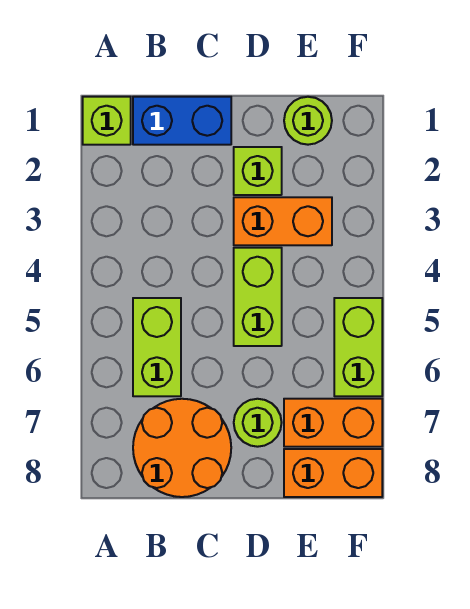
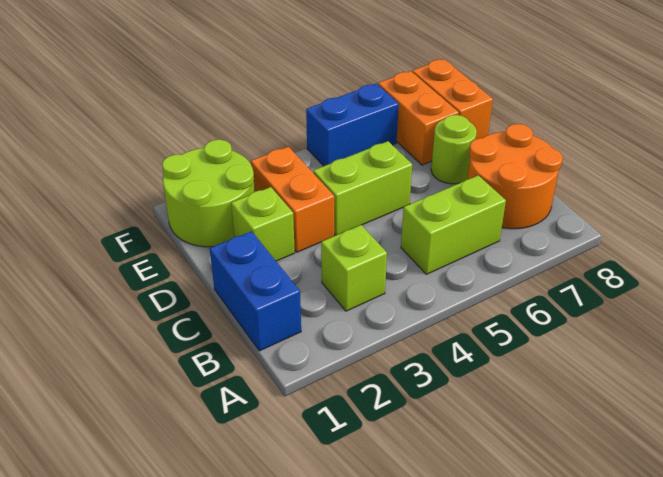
lime 1x1 brick [83,97,131,145] -> lime 1x1 brick moved to [321,225,387,311]
lime 1x1 round brick [284,97,332,145] -> lime 2x2 round brick [162,140,255,247]
lime 1x2 brick [334,298,382,396] -> blue 1x2 brick [306,83,399,166]

